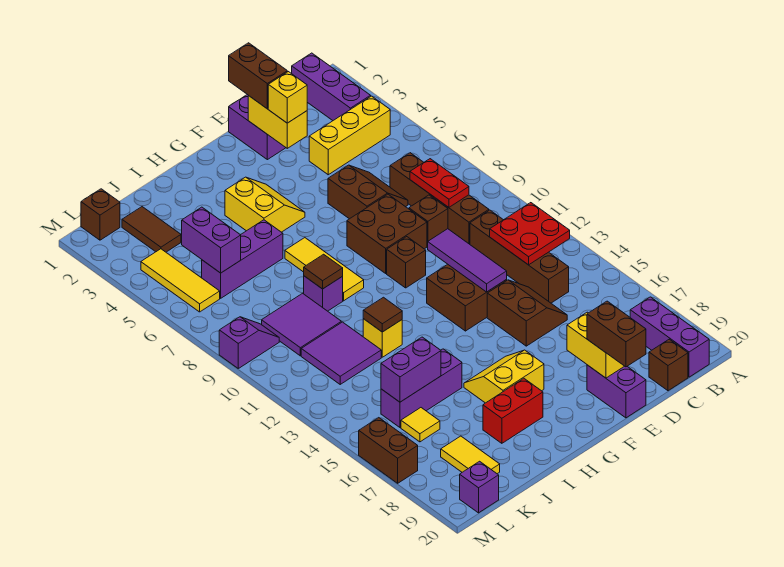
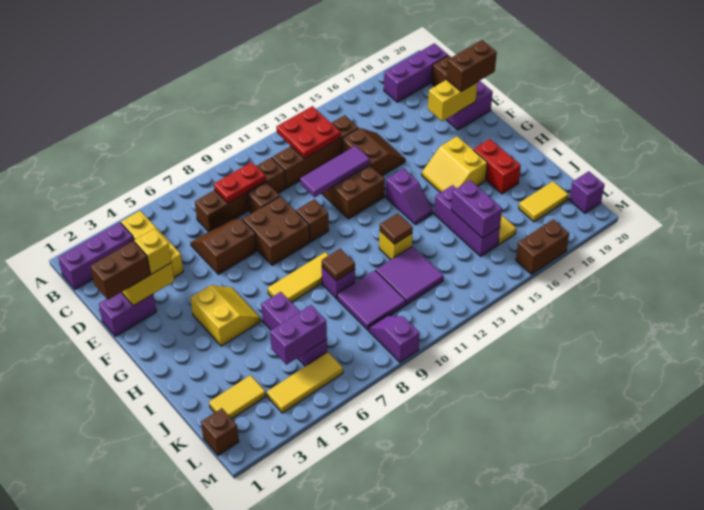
brown 2x2 slope [487,280,567,346] -> brown 2x2 slope turned to [342,128,405,176]
yellow 2x2 slope [225,177,305,232] -> yellow 2x2 slope turned to [191,285,261,346]
none -> purple 1x2 slope [386,169,433,225]
brown 1x2 tile [122,207,181,252] -> yellow 1x2 tile [209,375,266,419]

